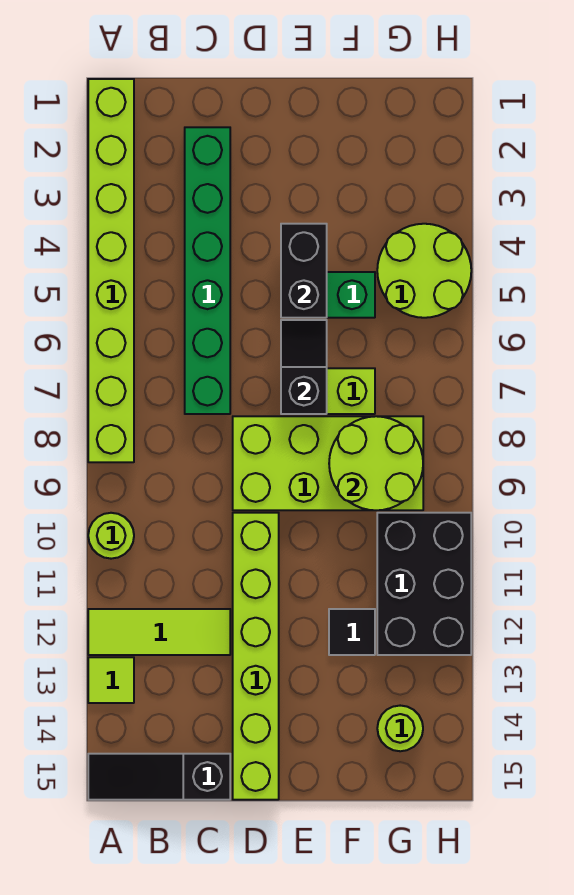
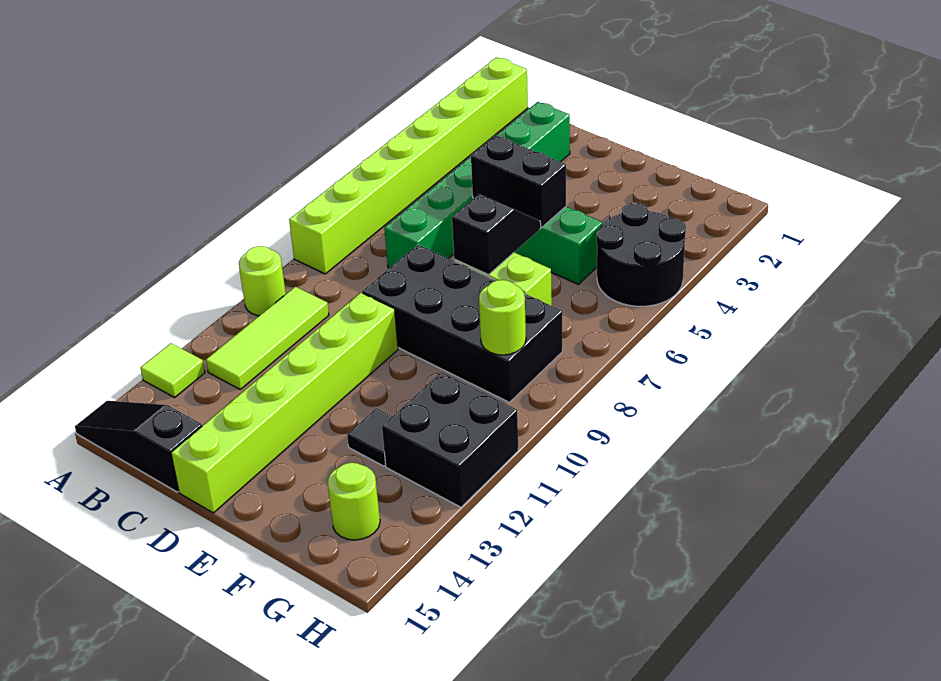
lime 1x3 tile [88,609,230,655] -> lime 1x3 tile turned to [206,287,329,389]
lime 2x4 brick [233,416,423,510] -> black 2x4 brick [362,245,563,402]
black 1x2 brick [281,224,327,318] -> black 1x2 brick turned to [471,136,566,228]
lime 2x2 round brick [329,416,423,510] -> lime 1x1 round brick [479,280,526,355]
lime 2x2 round brick [377,224,471,318] -> black 2x2 round brick [596,203,686,306]
black 2x3 brick [377,513,471,655] -> black 2x2 brick [382,372,519,507]

